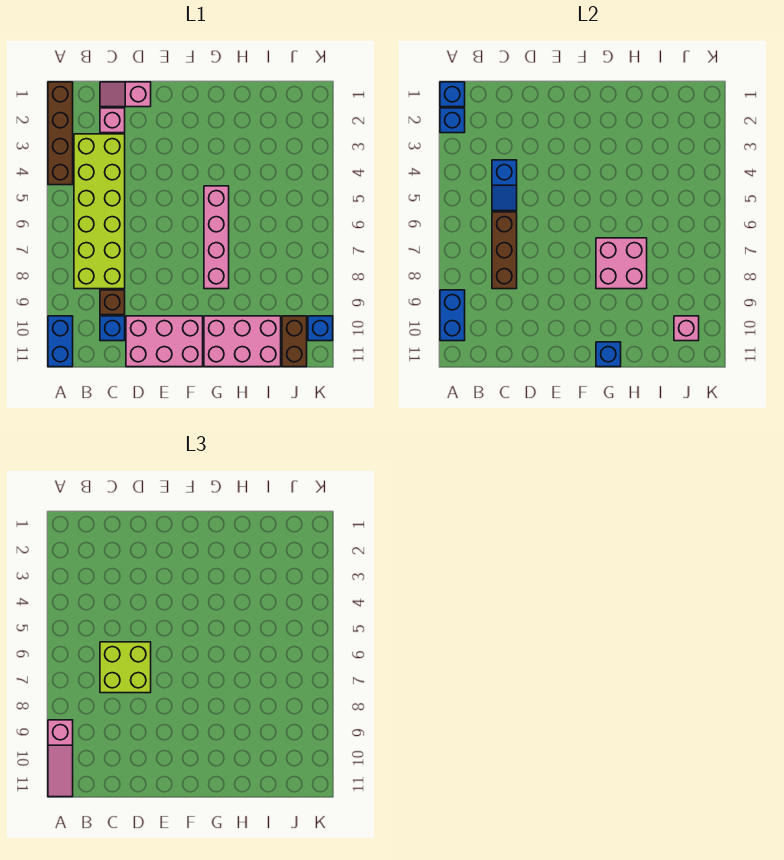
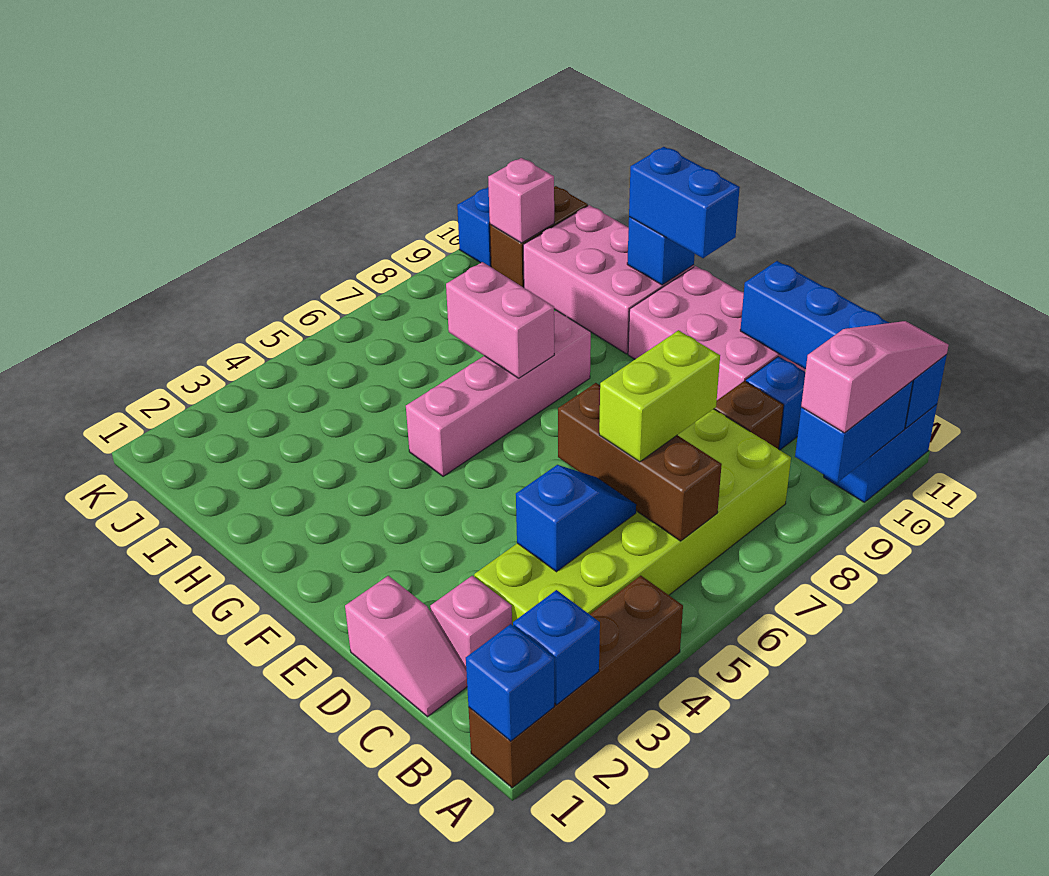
none -> blue 1x4 brick [740,261,947,428]
brown 1x3 brick [492,212,517,289] -> brown 1x3 brick turned to [558,383,722,541]
lime 2x2 brick [100,642,151,693] -> lime 1x2 brick [599,330,720,462]
none -> blue 1x2 brick [629,147,740,258]
pink 2x2 brick [596,238,647,289] -> pink 1x2 brick [446,262,554,378]

